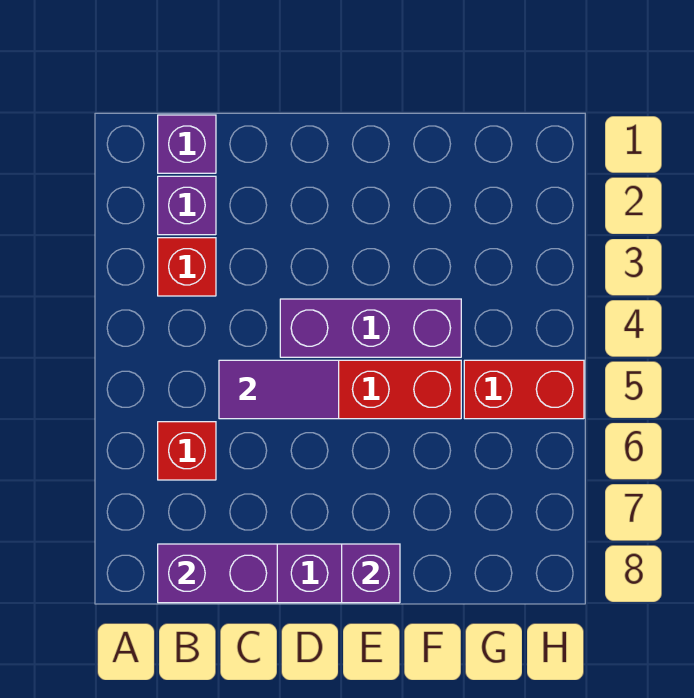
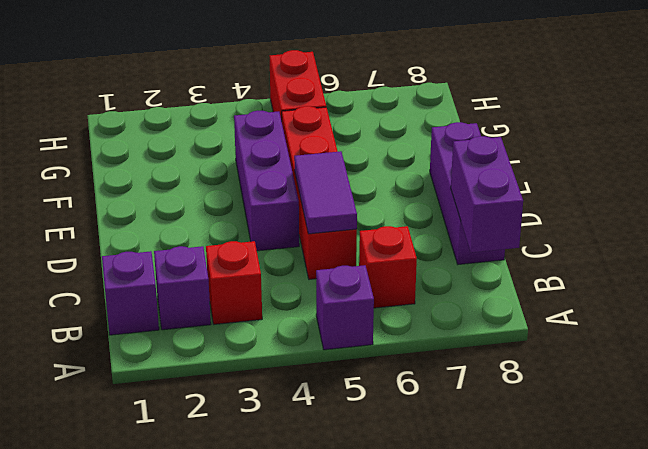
purple 1x1 brick [342,544,400,603] -> purple 1x1 brick moved to [316,265,374,350]

